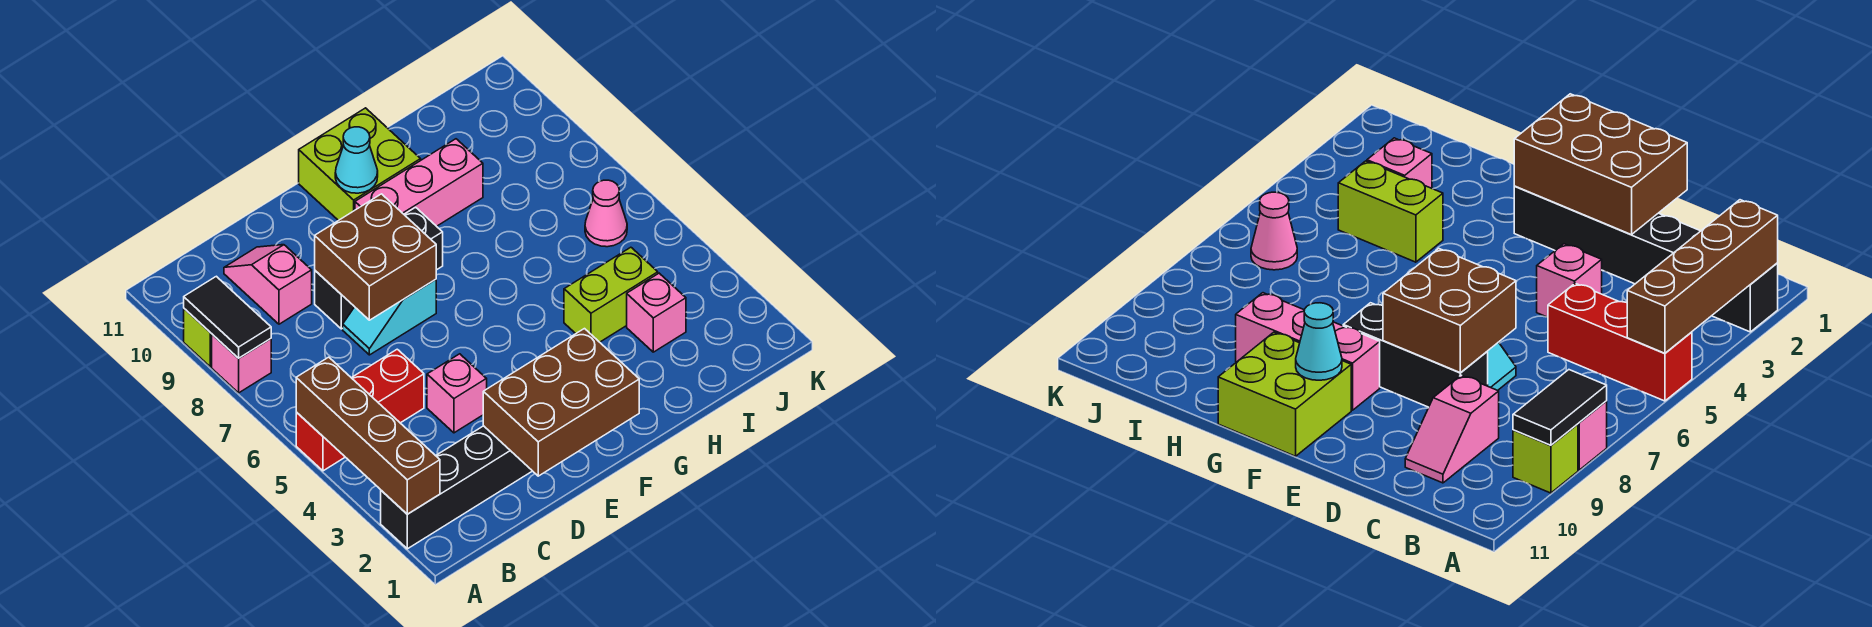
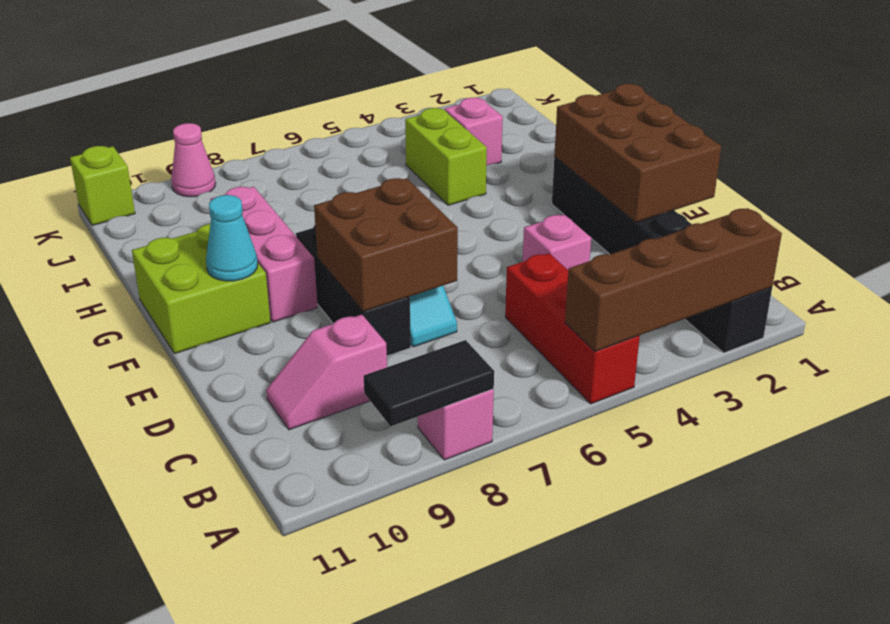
lime 1x1 brick [184,309,212,367] -> lime 1x1 brick moved to [70,146,135,226]
pink 1x1 cone [585,180,627,247] -> pink 1x1 cone moved to [171,123,216,197]

